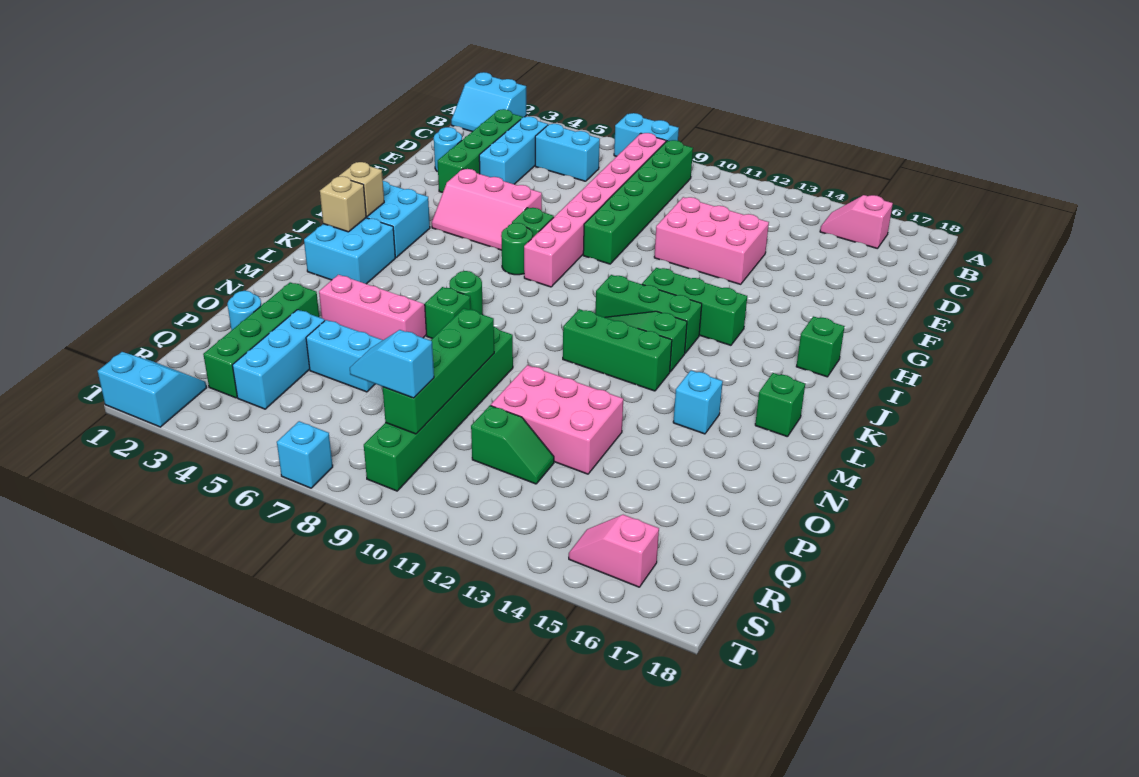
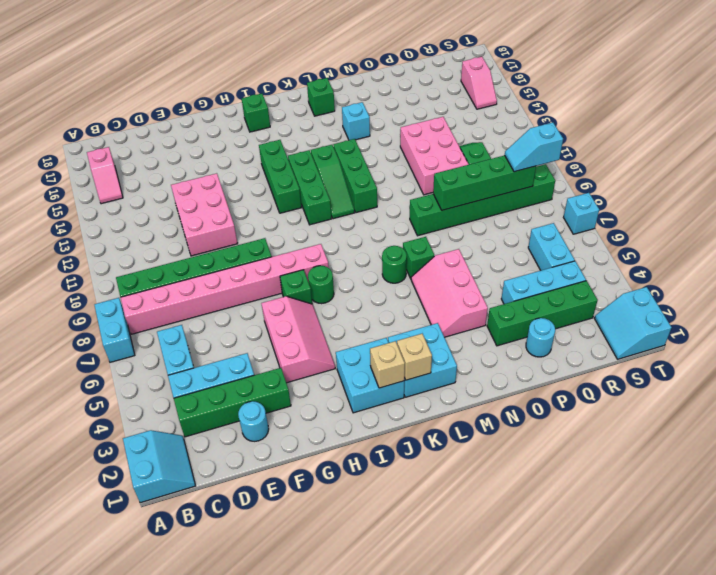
cyan 1x2 brick [306,320,383,392] -> cyan 1x2 brick moved to [528,223,575,270]
cyan 1x2 slope [350,330,434,398] -> cyan 1x2 slope turned to [505,122,563,172]

